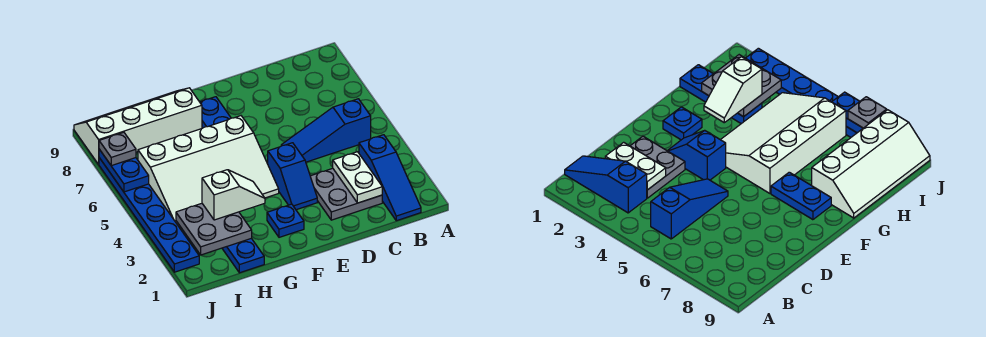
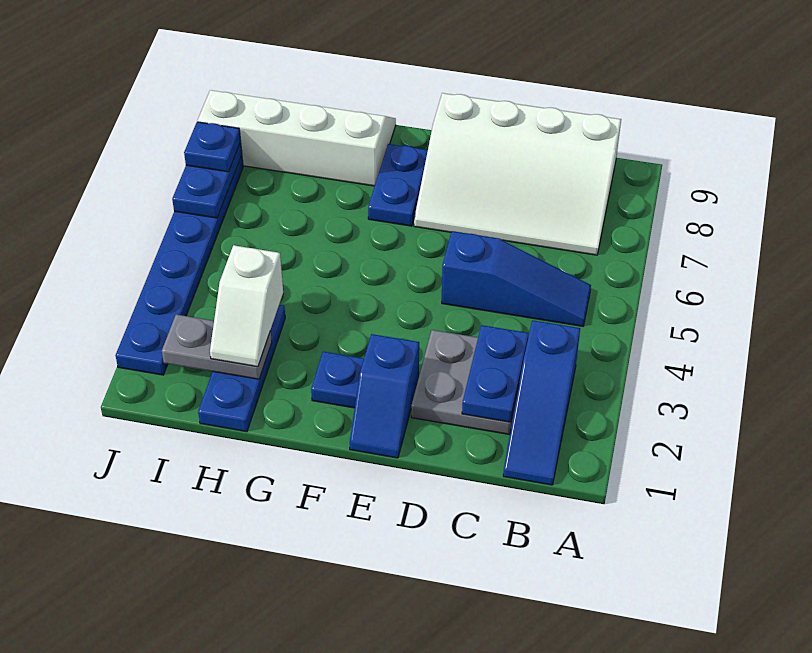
blue 1x3 slope [281,99,371,162] -> blue 1x3 slope turned to [442,231,591,326]
white 1x2 plate [333,152,382,203] -> blue 1x2 plate [462,325,529,422]
blue 1x2 slope [268,143,317,210] -> blue 1x2 slope moved to [350,334,419,458]
white 3x4 slope [138,116,279,226] -> white 3x4 slope moved to [414,93,621,255]
white 1x2 slope [202,170,265,220] -> white 1x2 slope turned to [210,245,283,367]
grey 2x2 plate [176,204,252,255] -> grey 1x2 plate [162,315,272,379]
grey 1x1 plate [99,132,136,166] -> blue 1x1 plate [184,122,241,172]

